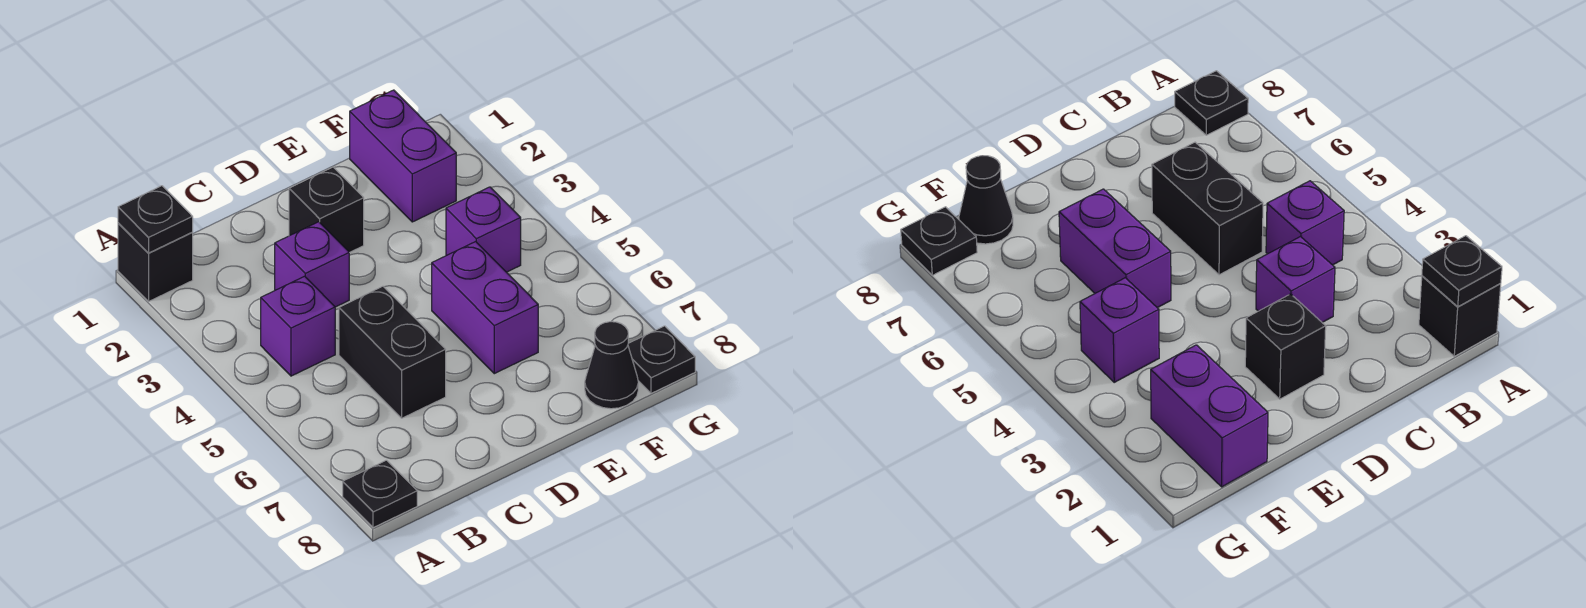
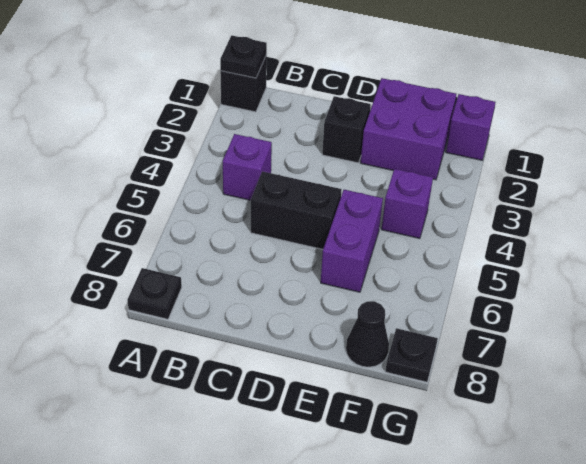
purple 1x1 brick [275,222,349,307] -> purple 1x1 brick moved to [446,94,495,160]
black 1x2 brick [339,286,446,418] -> black 1x2 brick turned to [251,171,342,249]
purple 1x2 brick [350,90,456,222] -> purple 2x2 brick [361,78,456,180]

